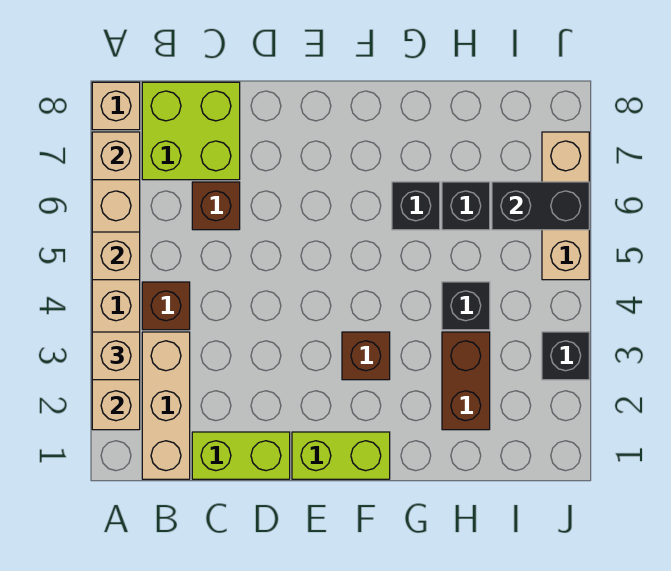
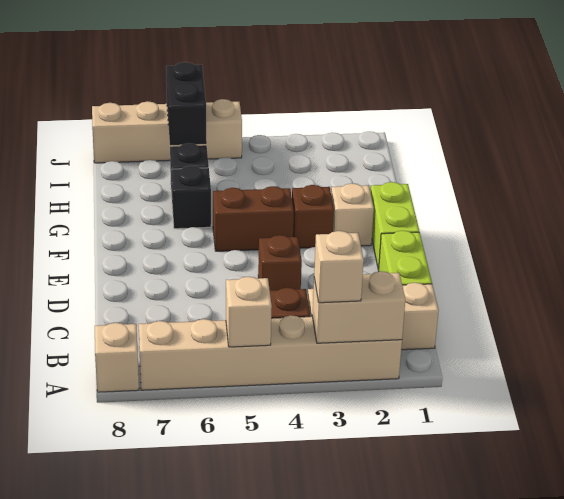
tan 1x1 brick [92,132,140,180] -> tan 1x1 brick moved to [331,183,374,246]
lime 2x2 brick [142,82,240,180] -> none
brown 1x1 brick [192,182,240,230] -> brown 1x1 brick moved to [258,235,302,290]
brown 1x2 brick [442,332,490,430] -> brown 1x2 brick moved to [213,186,294,251]
black 1x1 brick [442,282,490,330] -> none
black 1x1 brick [542,332,589,380] -> none
tan 1x3 brick [542,132,589,280] -> tan 1x4 brick [92,99,242,163]

